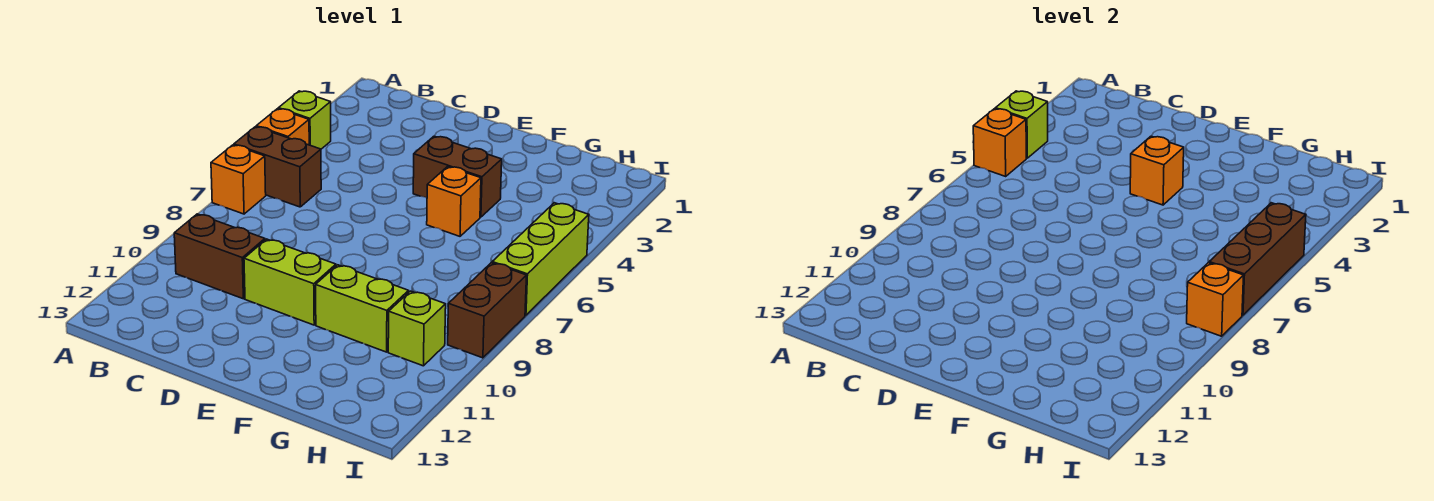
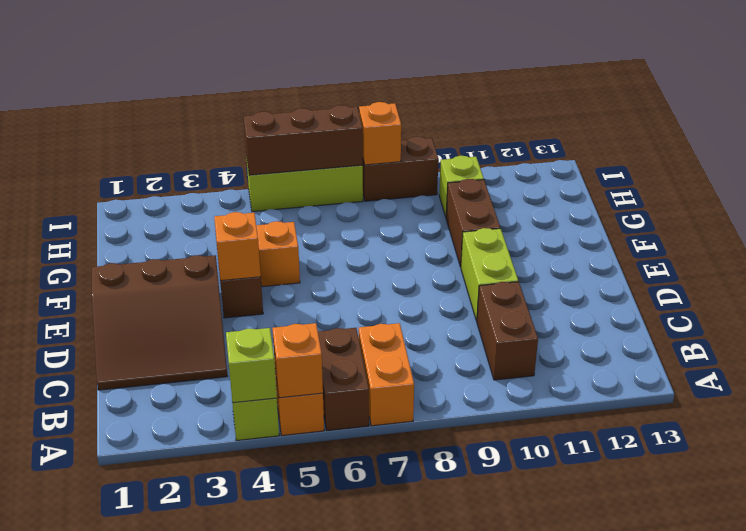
orange 1x1 brick [211,145,266,214] -> orange 1x2 brick [359,323,414,426]
none -> brown 3x3 slope [92,255,228,390]
lime 1x2 brick [316,265,409,352] -> brown 1x2 brick [446,179,500,267]

